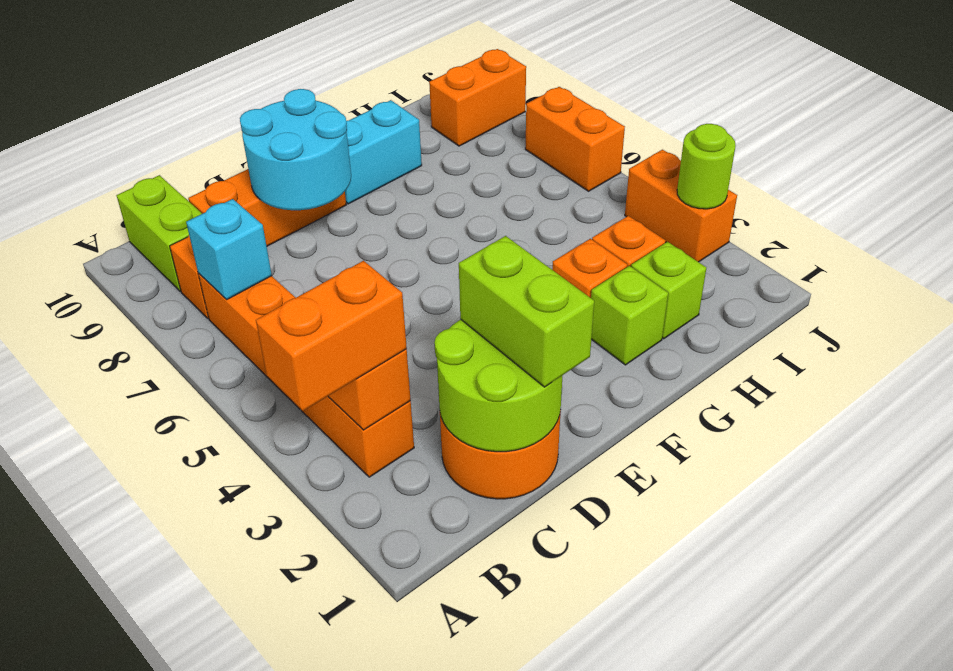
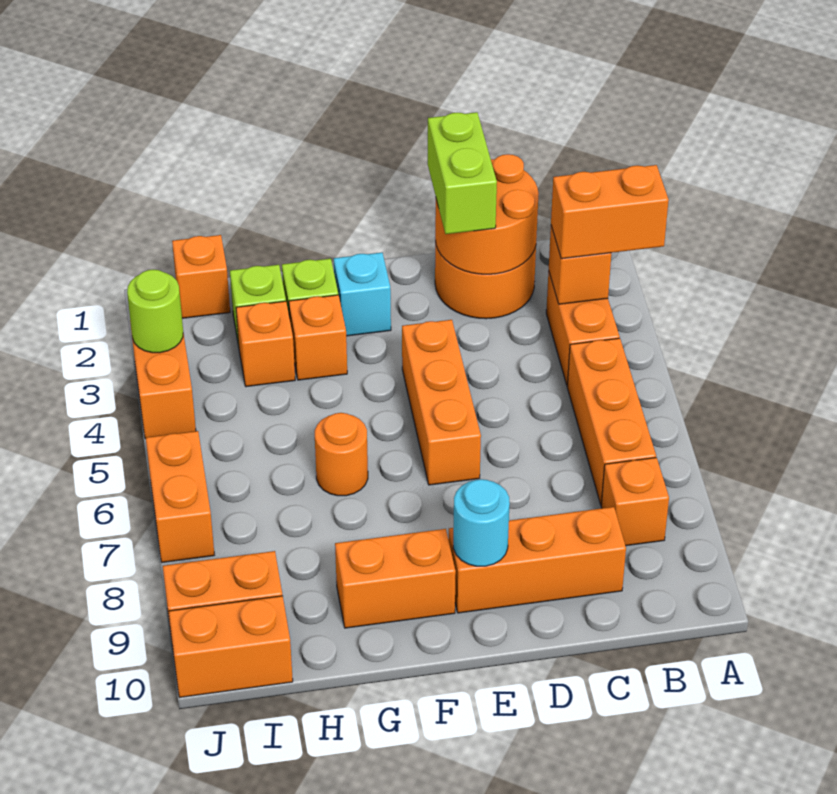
cyan 1x1 brick [186,199,272,300] -> cyan 1x1 brick moved to [334,253,391,336]
lime 1x2 brick [117,175,202,291] -> none
lime 2x2 round brick [434,320,563,452] -> orange 2x2 round brick [435,154,539,274]
cyan 2x2 round brick [240,89,351,210] -> cyan 1x1 round brick [453,479,510,566]
none -> orange 1x3 brick [402,320,481,485]
cyan 1x2 brick [345,100,422,204] -> orange 1x2 brick [335,529,456,628]
none -> orange 1x1 round brick [315,413,368,496]
none -> orange 1x1 brick [172,235,230,318]
none -> orange 1x2 brick [169,596,293,697]

